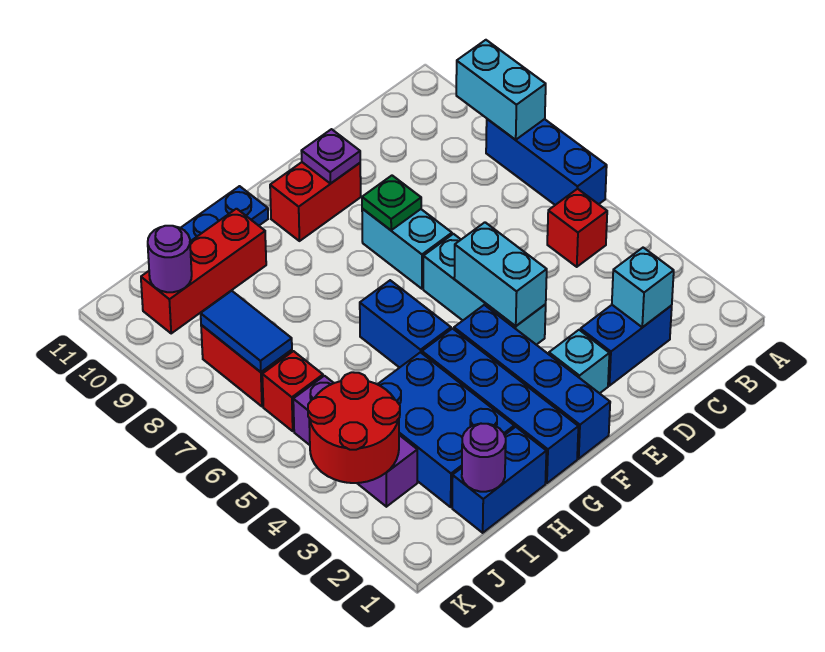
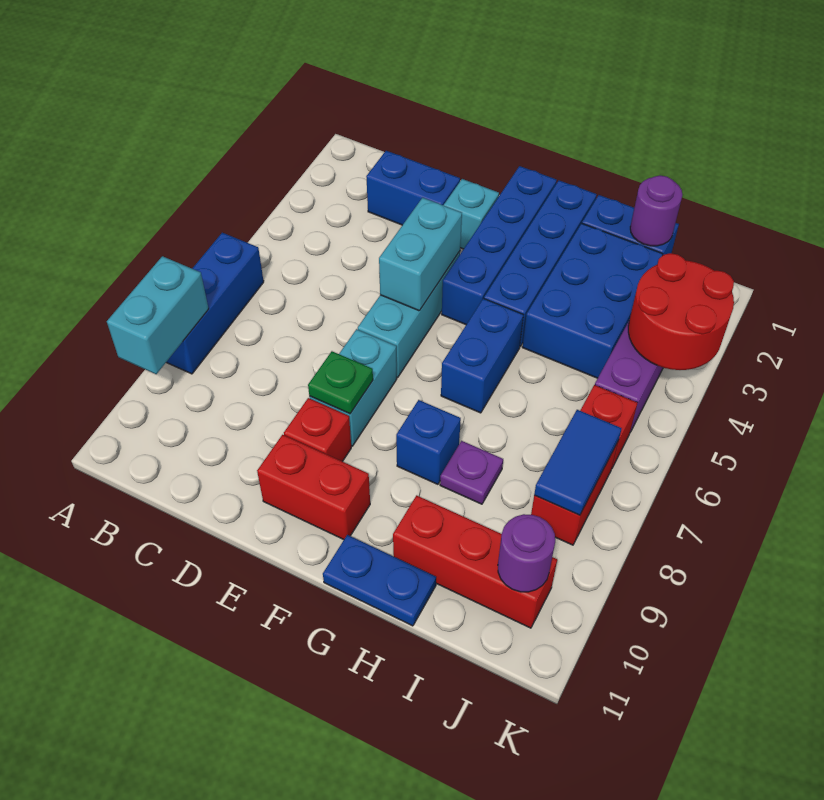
red 1x1 brick [547,189,607,267] -> red 1x1 brick moved to [284,398,351,462]
cyan 1x1 brick [612,248,674,327] -> none
purple 1x1 plate [302,129,360,184] -> purple 1x1 plate moved to [440,441,503,504]
none -> blue 1x1 brick [396,400,461,484]

